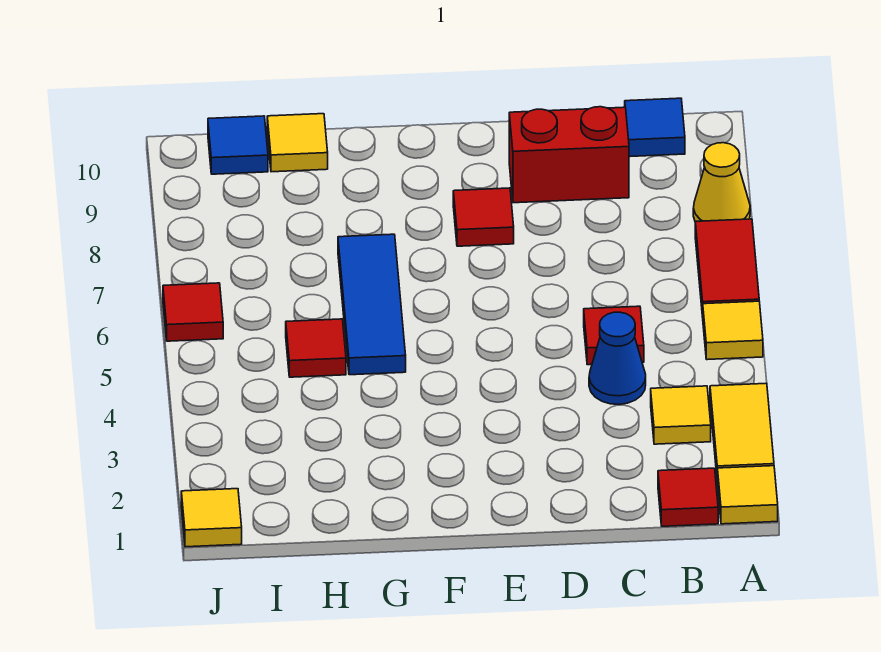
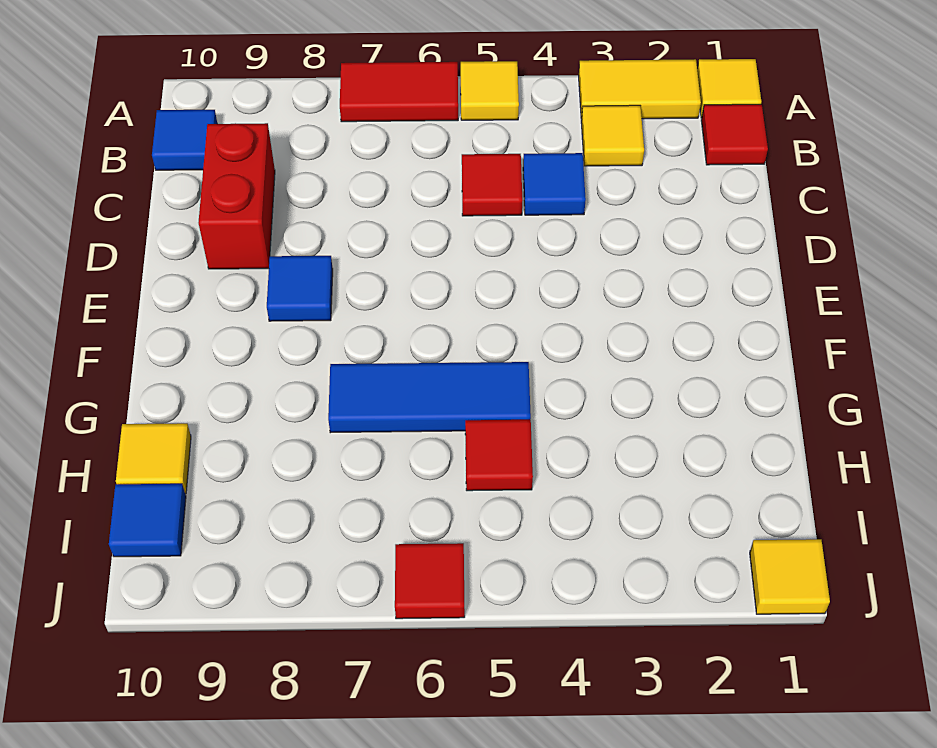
yellow 1x1 cone [693,143,750,222] -> none
blue 1x1 cone [589,312,646,404] -> blue 1x1 tile [523,153,586,215]
red 1x1 tile [453,188,514,246] -> blue 1x1 tile [267,256,333,321]

